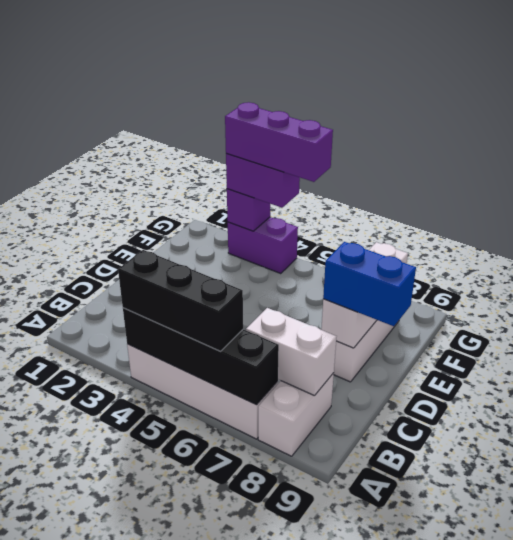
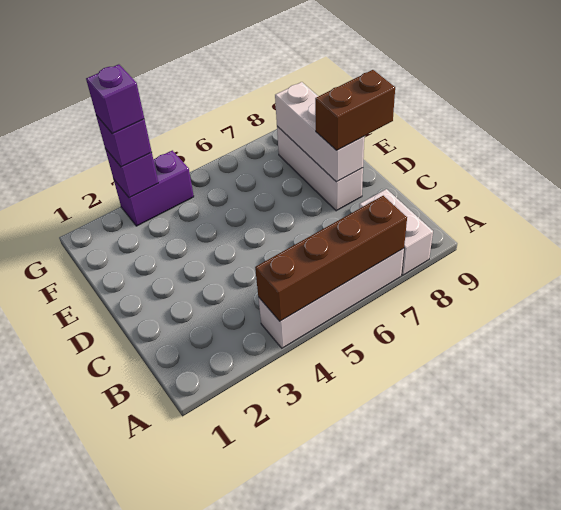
black 1x4 brick [123,308,279,405] -> brown 1x4 brick [255,196,407,321]
black 1x3 brick [118,250,243,351] -> none
white 1x2 brick [246,308,336,396] -> none
blue 1x2 brick [323,242,416,326] -> brown 1x2 brick [315,70,395,150]
purple 1x2 brick [226,154,300,208] -> purple 1x1 brick [96,115,152,167]
purple 1x3 brick [225,102,333,182] -> purple 1x1 brick [86,64,144,134]

